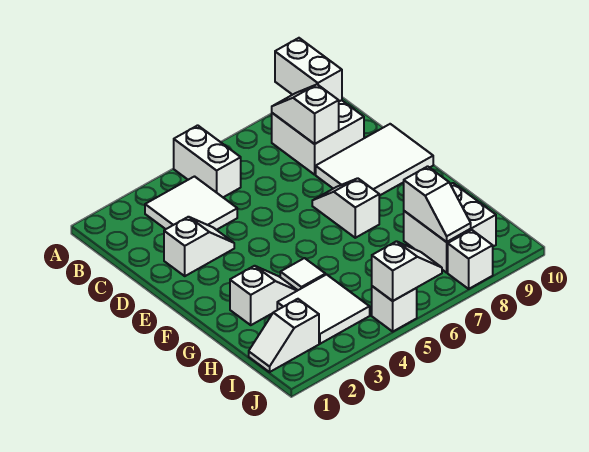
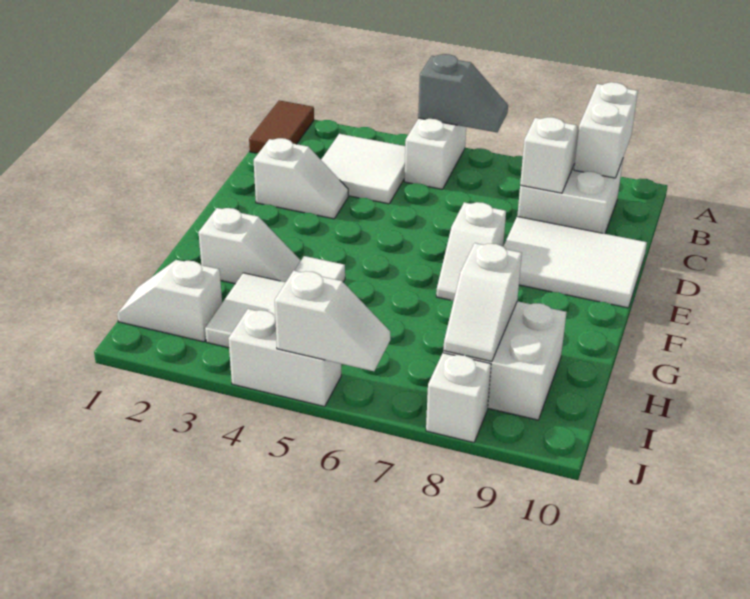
none -> brown 1x2 tile [249,100,314,153]
none -> grey 1x2 slope [418,54,508,132]
white 1x2 slope [312,178,379,238] -> white 1x2 slope turned to [436,202,506,300]
white 1x1 brick [372,286,417,331] -> white 1x2 brick [228,309,341,407]

